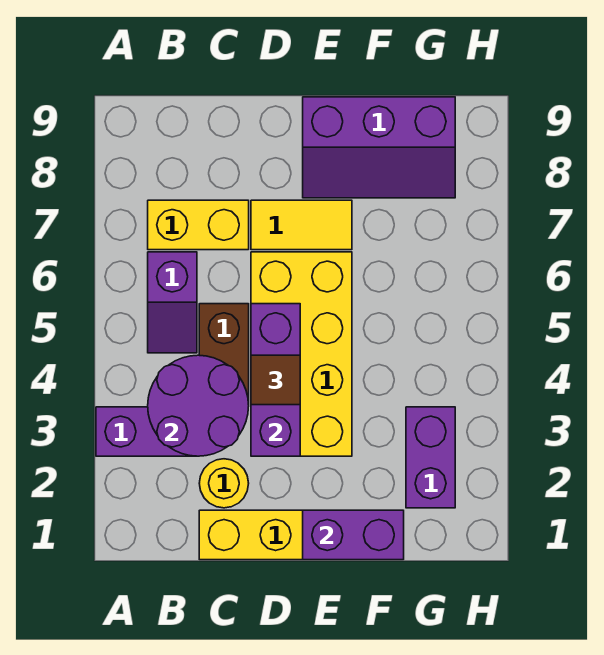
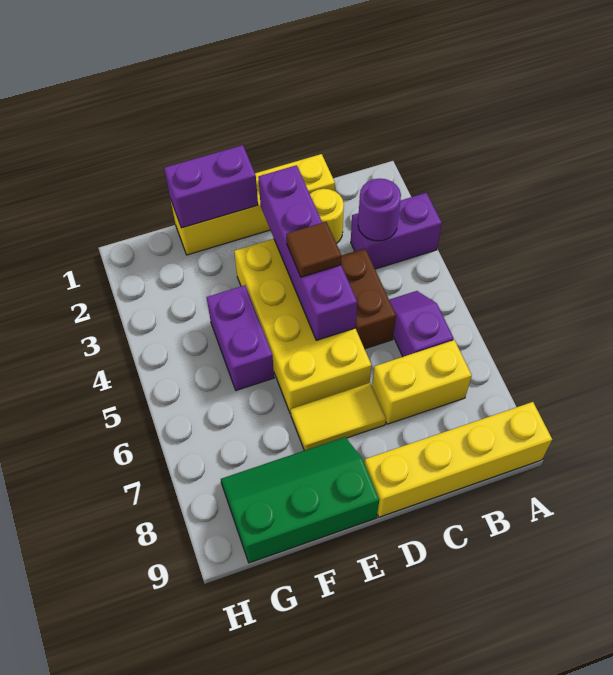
none -> yellow 1x4 brick [365,402,552,517]
purple 2x2 round brick [148,355,249,456] -> purple 1x1 round brick [358,179,401,241]
purple 1x3 brick [251,304,300,456] -> purple 1x4 brick [258,165,357,340]
purple 2x3 slope [303,97,455,198] -> green 2x3 slope [221,437,379,563]
purple 1x2 brick [406,407,455,508] -> purple 1x2 brick moved to [206,285,274,390]

